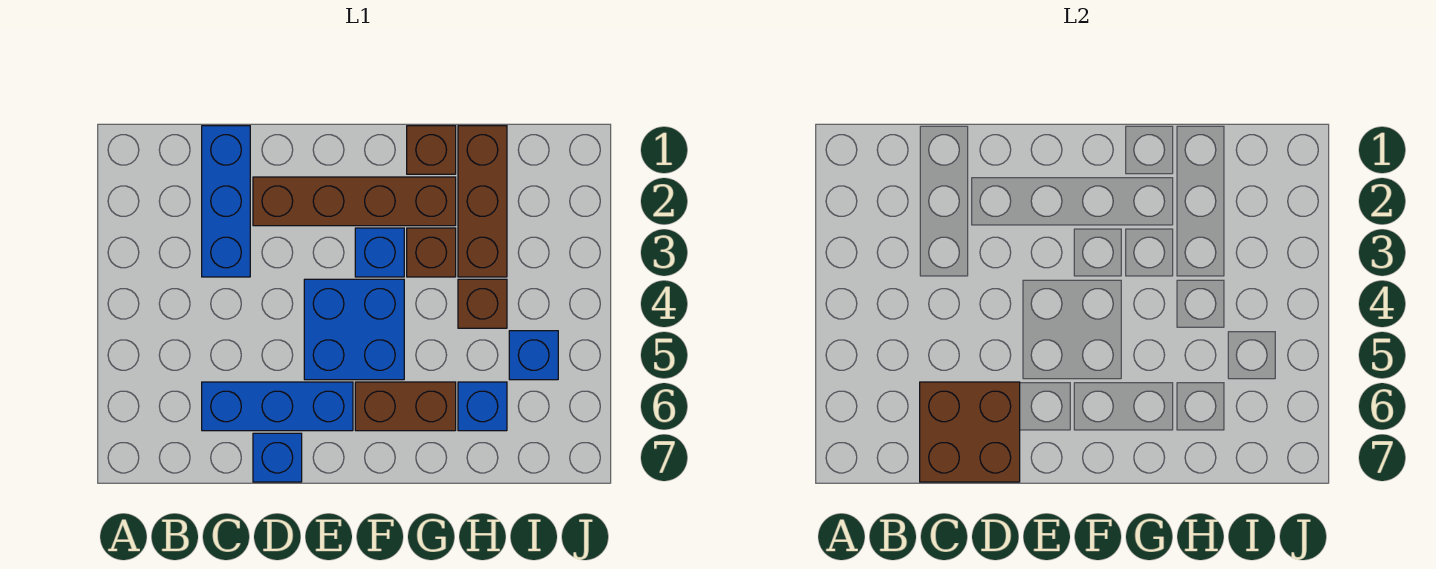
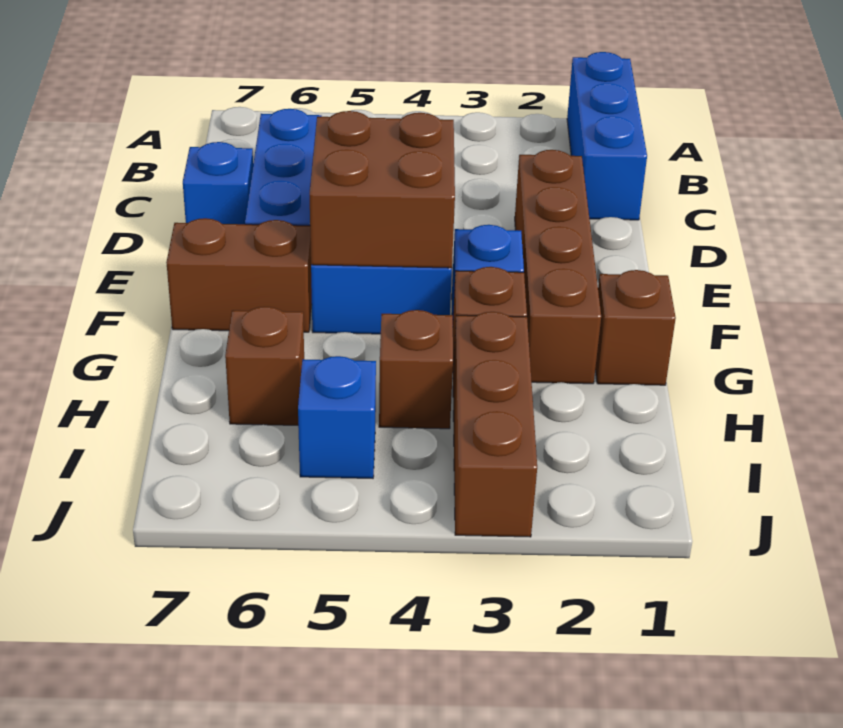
blue 1x3 brick [202,126,250,277] -> blue 1x3 brick turned to [567,52,647,220]
brown 2x2 brick [920,382,1020,482] -> brown 2x2 brick moved to [310,111,455,268]
brown 1x2 brick [355,382,456,431] -> brown 1x2 brick turned to [166,218,312,332]
brown 1x3 brick [458,126,507,277] -> brown 1x3 brick turned to [453,312,537,537]
blue 1x1 brick [458,382,507,431] -> brown 1x1 brick [225,307,304,425]

